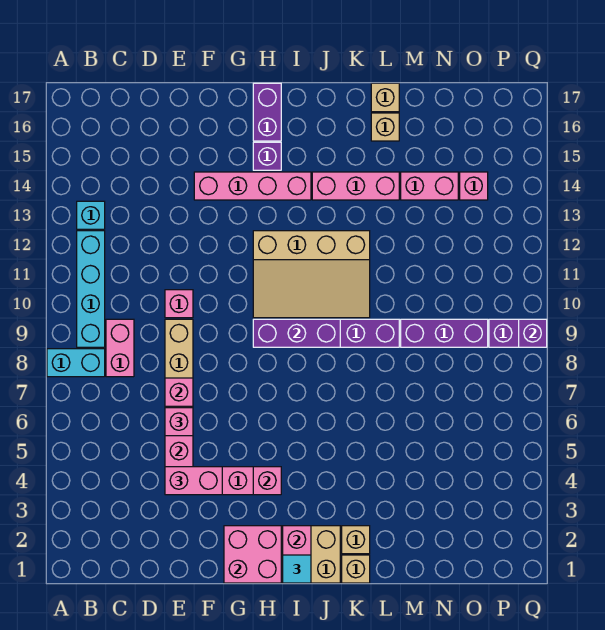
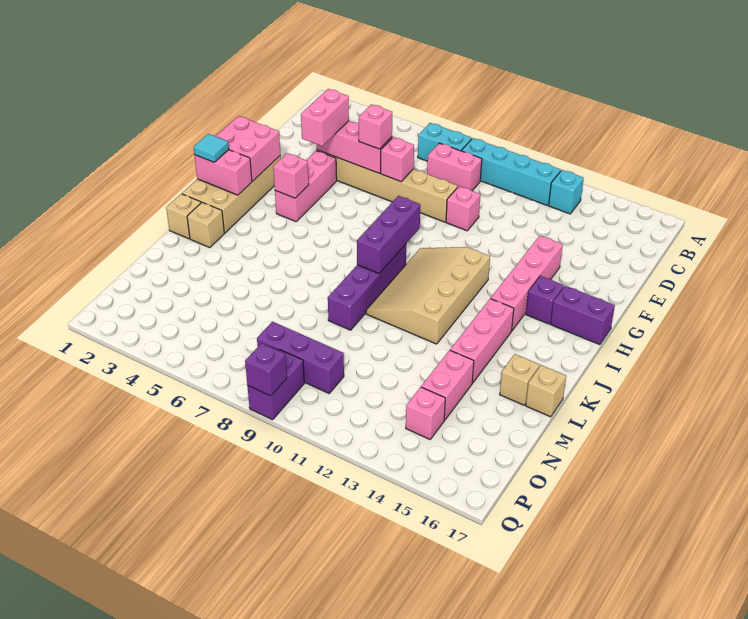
cyan 1x2 brick [47,349,105,377] -> cyan 1x2 brick turned to [418,123,472,161]
purple 1x3 brick [401,319,488,347] -> purple 1x3 brick turned to [257,322,344,393]

